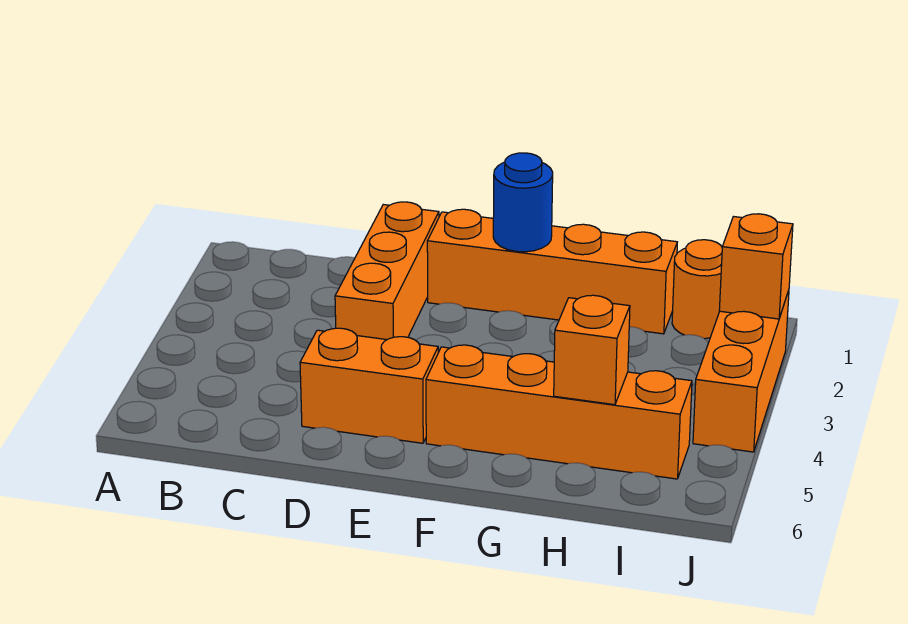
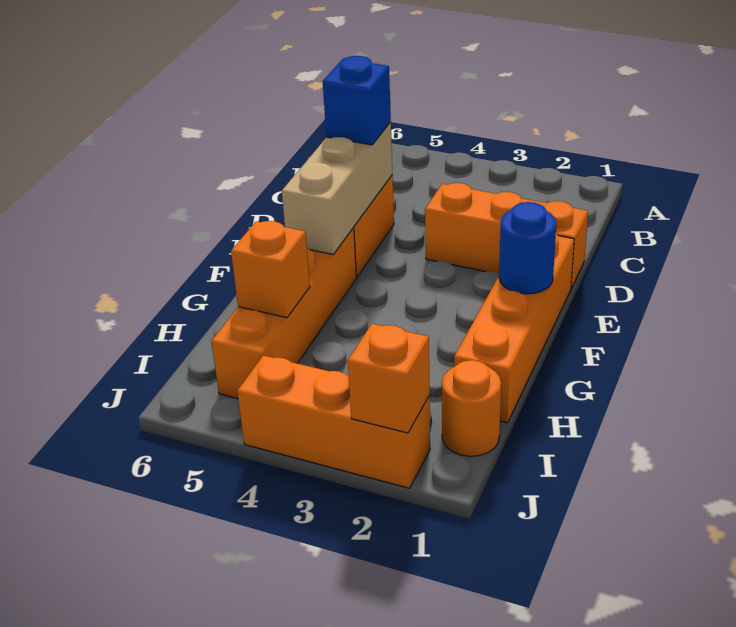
none -> tan 1x3 brick [282,122,392,255]
none -> blue 1x1 brick [323,56,391,145]

